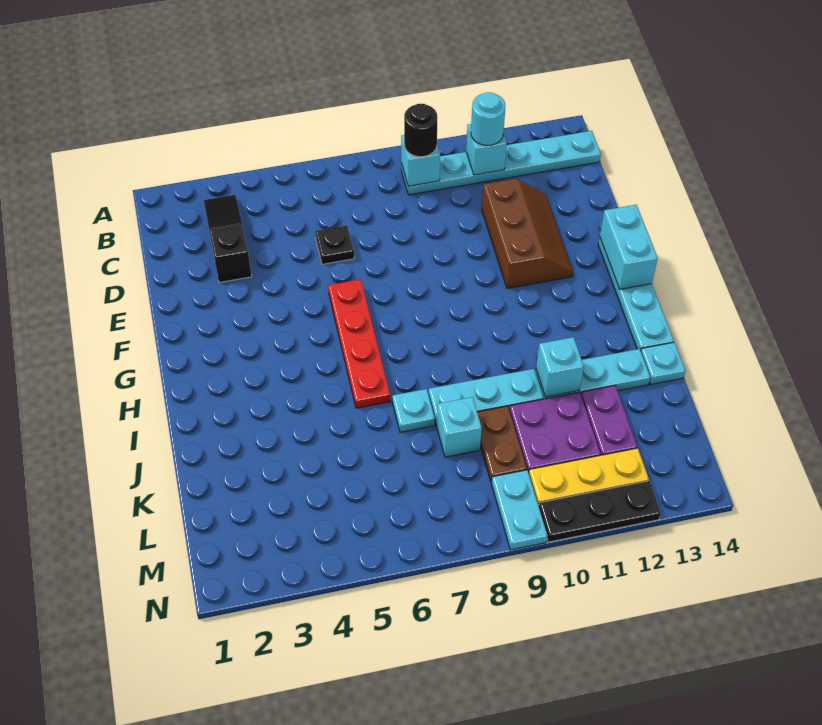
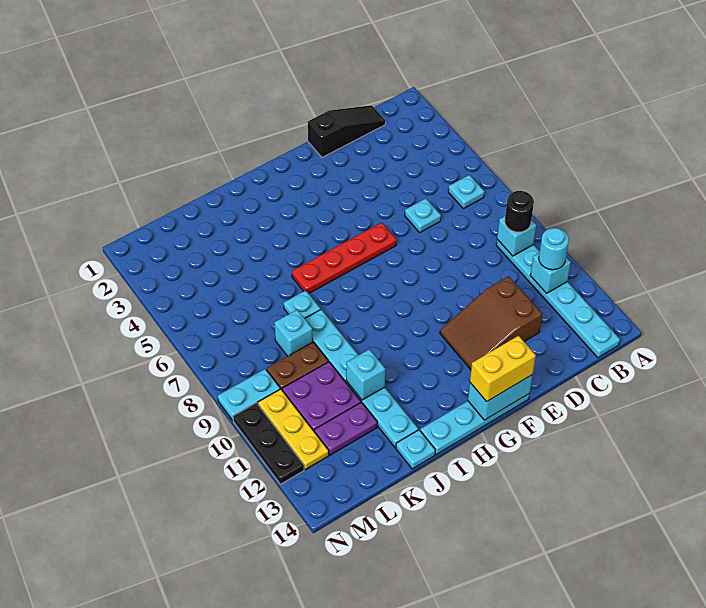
black 1x3 slope [204,195,252,283] -> black 1x3 slope moved to [308,105,386,157]
none -> cyan 1x1 plate [448,175,484,209]
black 1x1 plate [315,225,354,264] -> cyan 1x1 plate [405,198,441,232]
brown 2x3 slope [482,179,573,289] -> brown 2x3 slope turned to [440,276,542,370]
none -> yellow 1x2 brick [470,336,536,402]

